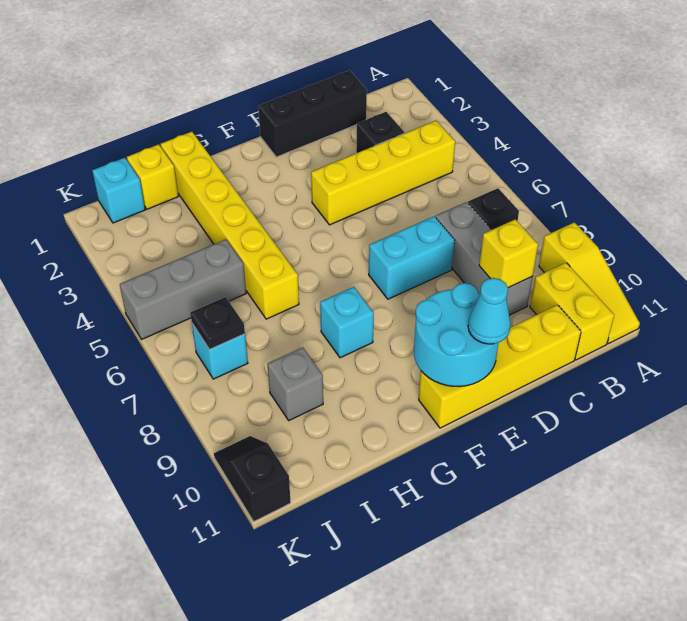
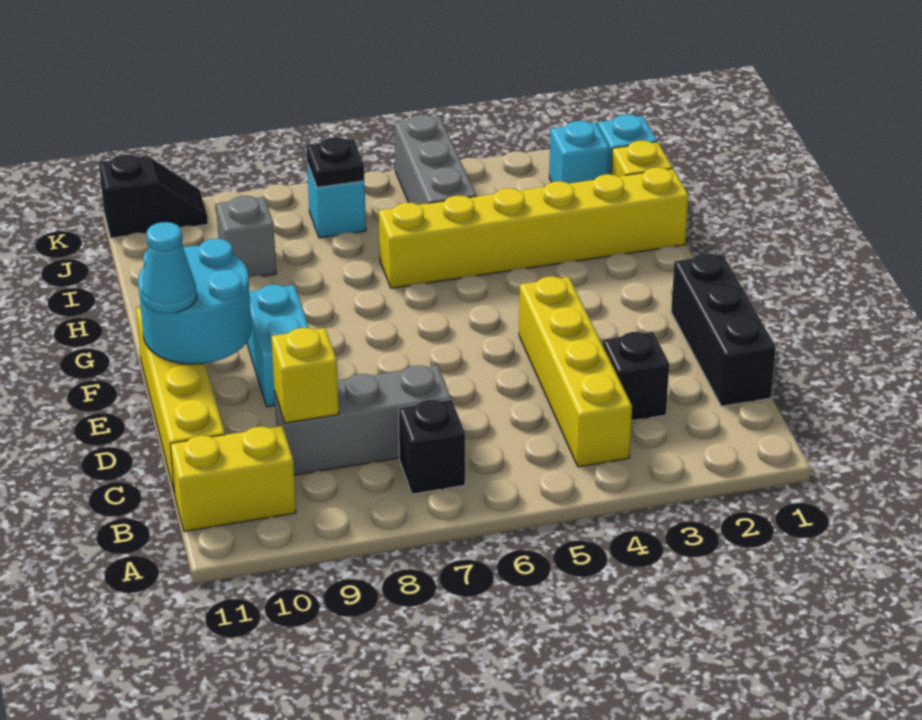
yellow 1x3 slope [539,222,640,344] -> none
cyan 1x2 brick [369,216,454,299] -> cyan 1x2 brick moved to [247,285,309,407]
cyan 1x1 brick [320,287,374,358] -> cyan 1x1 brick moved to [549,121,609,183]

